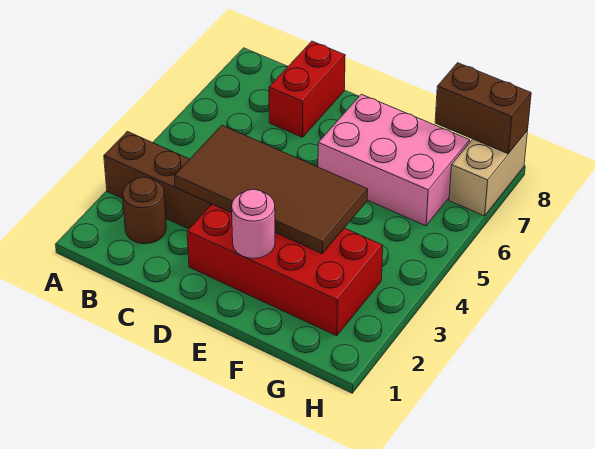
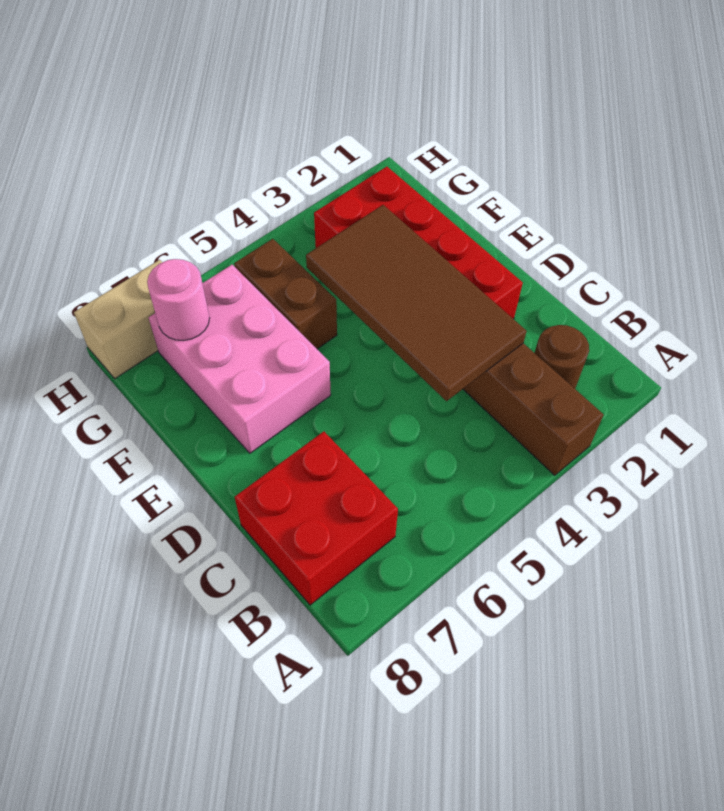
red 1x2 brick [269,41,345,137] -> red 2x2 brick [235,431,398,605]
pink 1x1 round brick [232,189,275,258] -> pink 1x1 round brick moved to [147,259,209,341]
brown 1x2 brick [435,63,531,154] -> brown 1x2 brick moved to [234,239,337,349]

